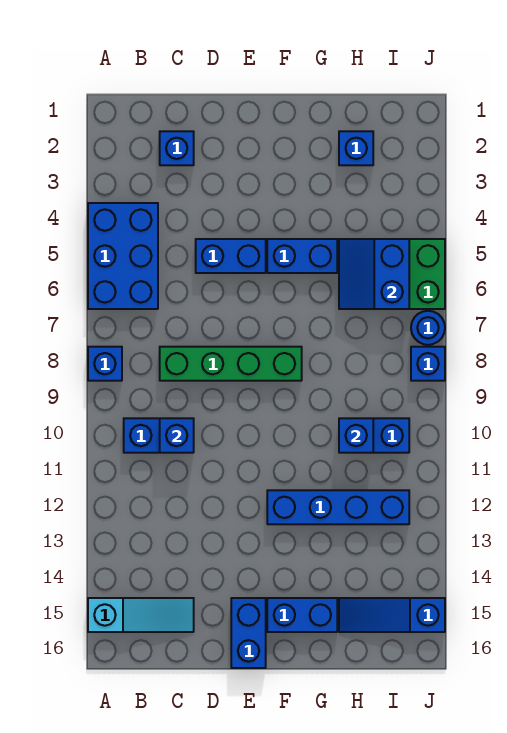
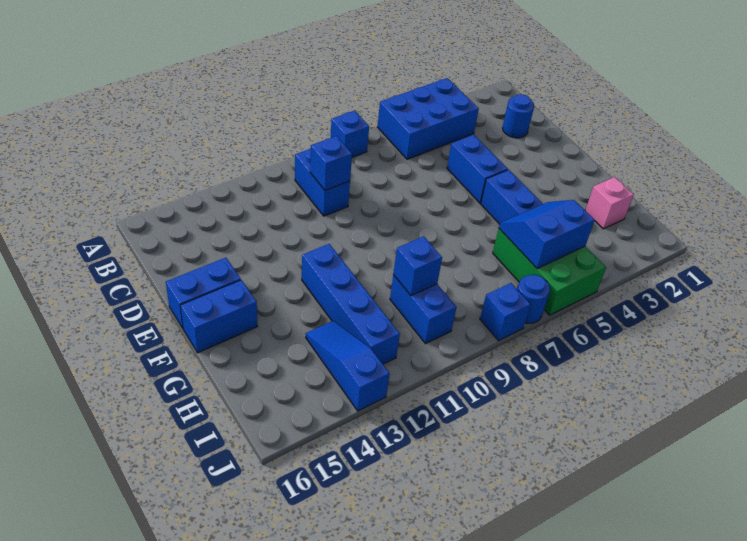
cyan 1x3 slope [88,598,194,632] -> none
blue 1x1 brick [160,131,194,165] -> blue 1x1 round brick [502,94,534,138]
green 1x4 brick [160,347,302,381] -> none
blue 1x2 brick [267,598,337,632] -> blue 1x2 brick turned to [180,280,258,353]
blue 1x1 brick [339,131,373,165] -> pink 1x1 brick [585,177,634,229]
blue 1x3 slope [339,598,445,632] -> blue 1x3 slope moved to [306,321,389,411]

